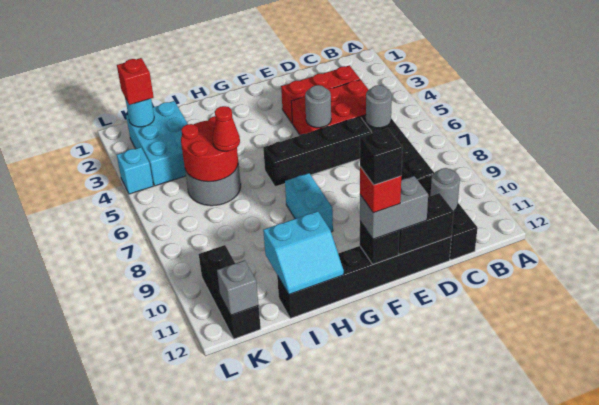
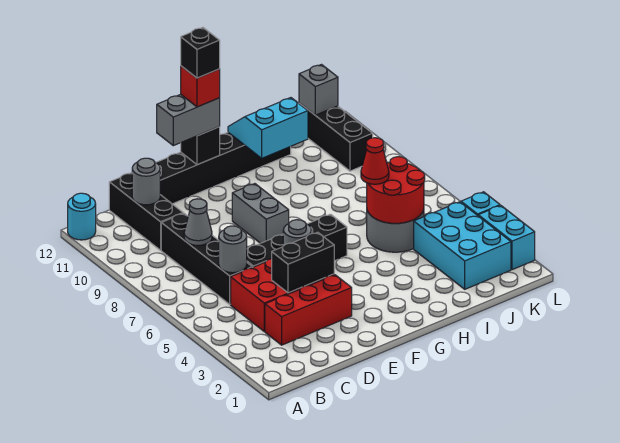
none -> grey 1x1 cone [184,199,212,245]
black 1x2 brick [398,193,454,255] -> black 1x2 brick moved to [272,232,334,293]
none -> grey 1x2 brick [232,184,289,243]
cyan 1x2 brick [285,173,333,232] -> cyan 1x2 brick moved to [478,205,535,270]
cyan 1x1 round brick [125,98,154,127] -> cyan 1x1 round brick moved to [68,193,96,240]
red 1x1 brick [117,58,154,105] -> none

